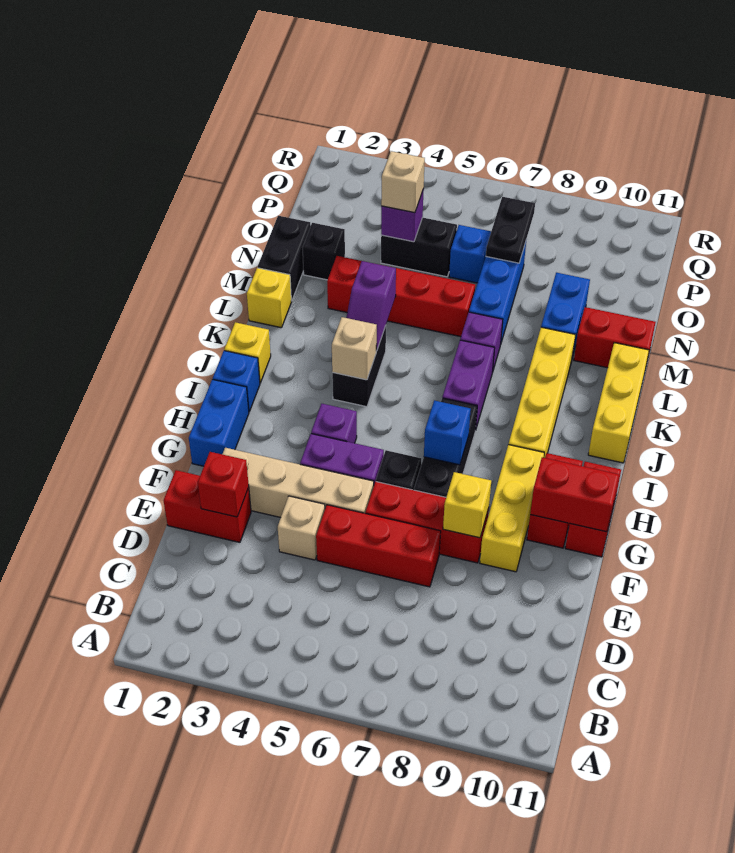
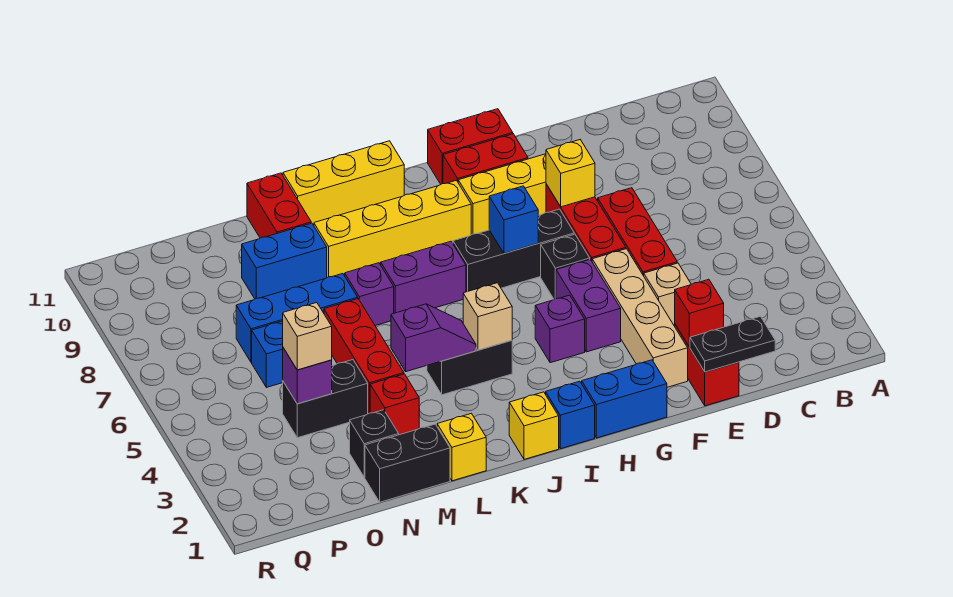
red 1x2 brick [530,457,619,532] -> none
black 1x2 brick [381,218,457,277] -> black 1x2 brick turned to [283,360,368,438]
black 1x2 plate [486,197,535,263] -> black 1x2 plate moved to [690,316,775,372]

